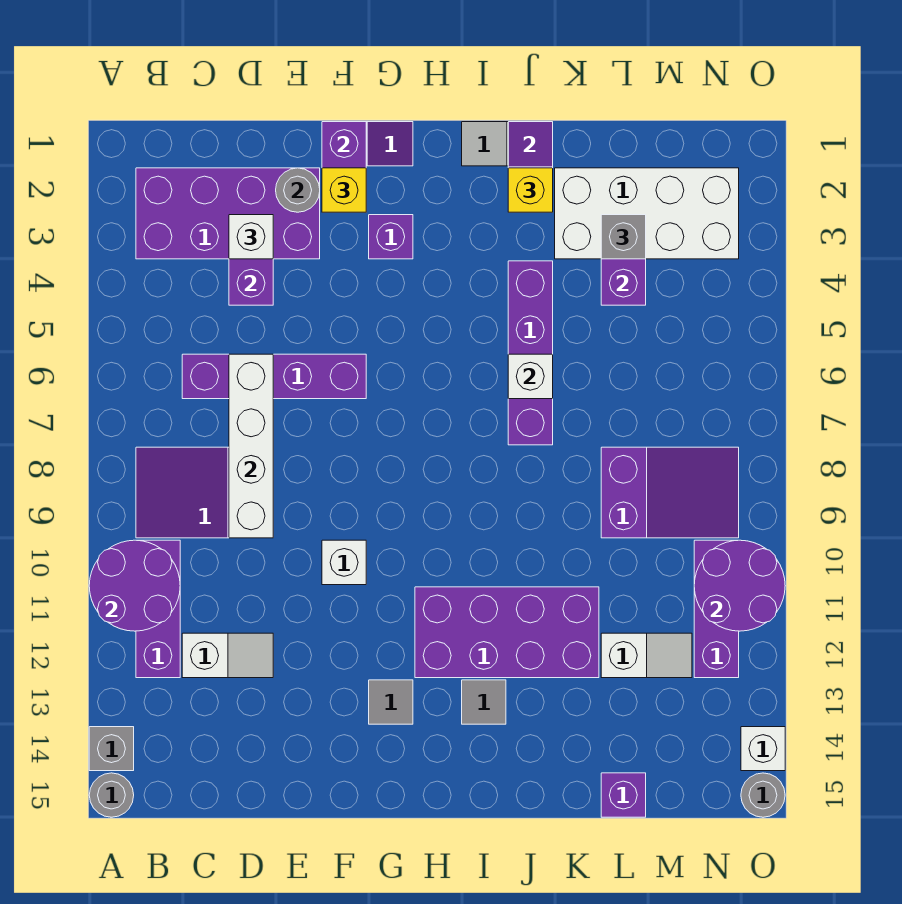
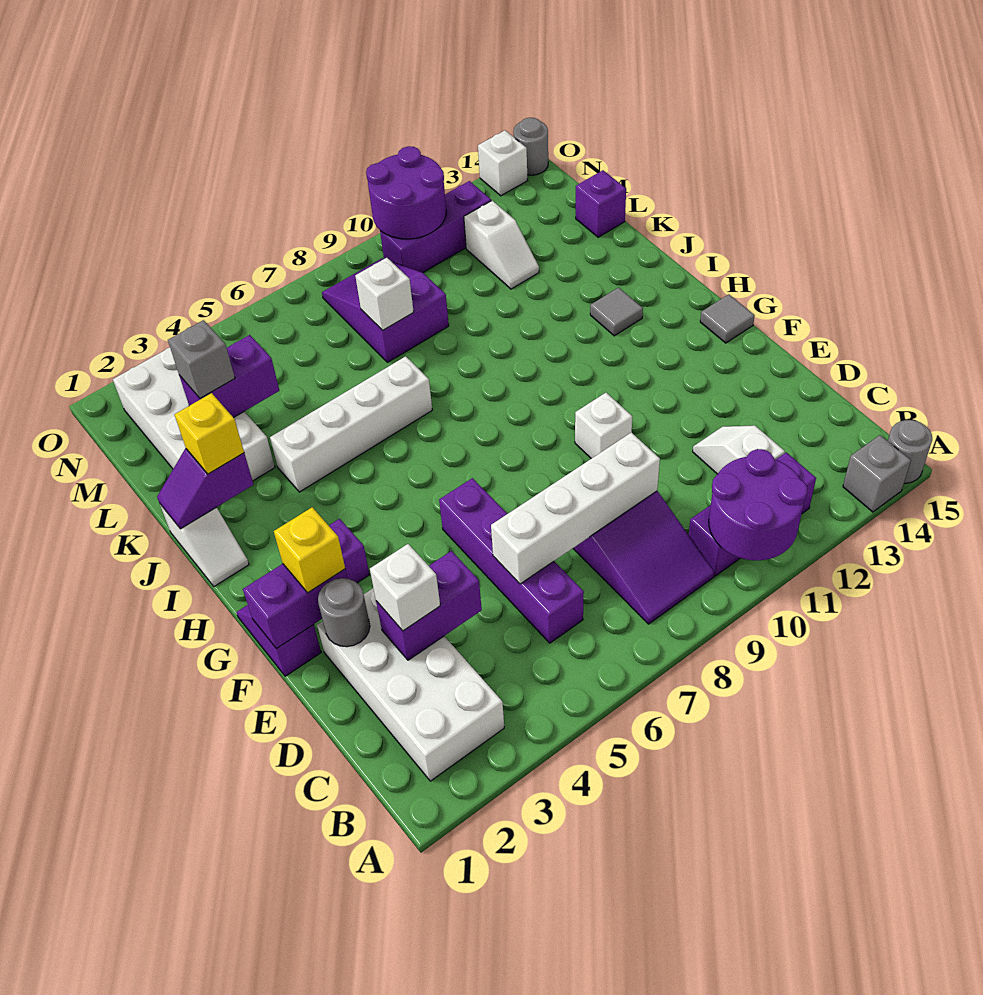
purple 2x4 brick [136,168,320,259] -> white 2x4 brick [317,588,504,781]
grey 1x1 tile [369,680,413,724] -> grey 1x1 tile moved to [700,294,755,343]
purple 2x4 brick [415,587,599,678] -> none
purple 1x4 brick [508,261,553,445] -> white 1x4 brick [270,356,432,492]
white 1x1 brick [508,354,553,399] -> white 1x1 brick moved to [355,258,414,330]
white 1x2 slope [601,633,692,678] -> white 1x2 slope turned to [464,201,539,289]

